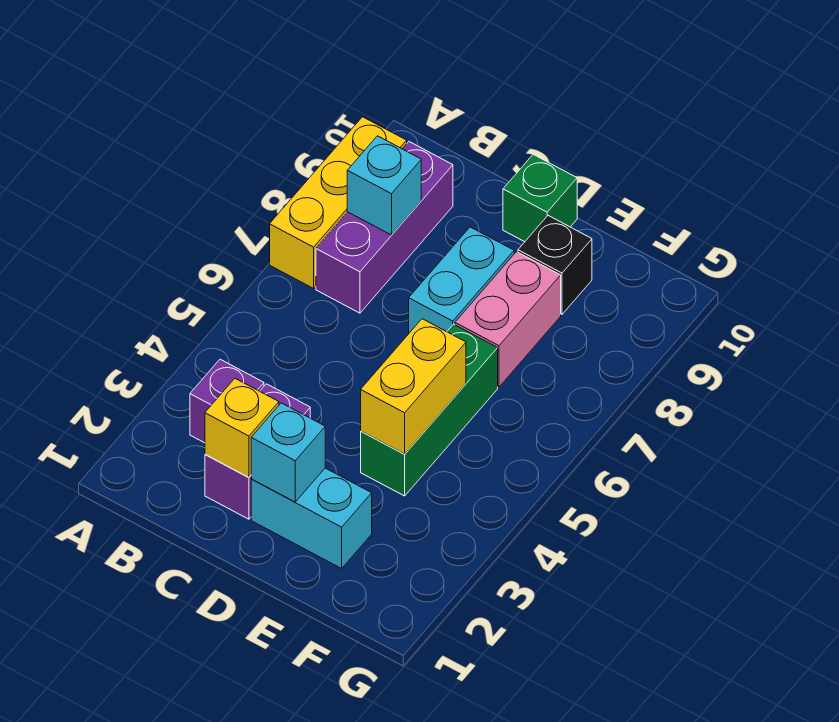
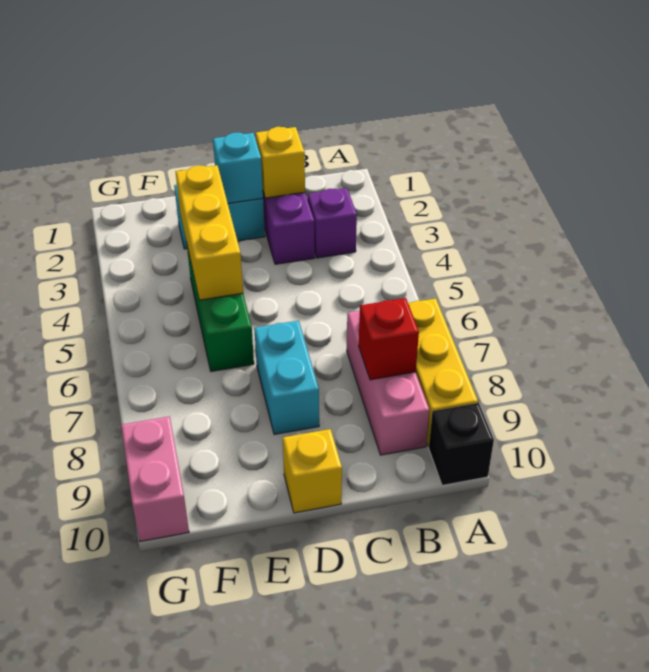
purple 1x3 brick [316,142,453,313] -> pink 1x3 brick [347,311,429,455]
cyan 1x1 brick [347,136,421,235] -> red 1x1 brick [359,298,419,380]
green 1x1 brick [503,155,577,242] -> yellow 1x1 brick [283,429,342,513]
yellow 1x2 brick [361,319,466,454] -> yellow 1x3 brick [176,165,243,300]
pink 1x2 brick [455,252,561,387] -> pink 1x2 brick moved to [121,416,189,542]
black 1x1 brick [518,216,592,314] -> black 1x1 brick moved to [429,403,494,485]

